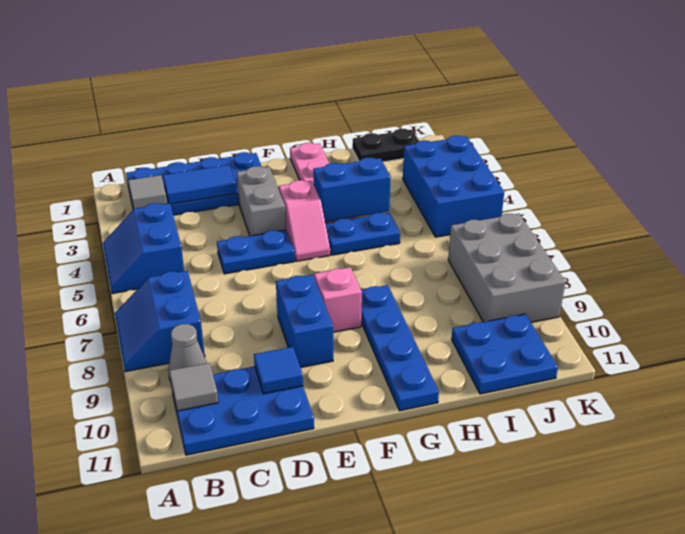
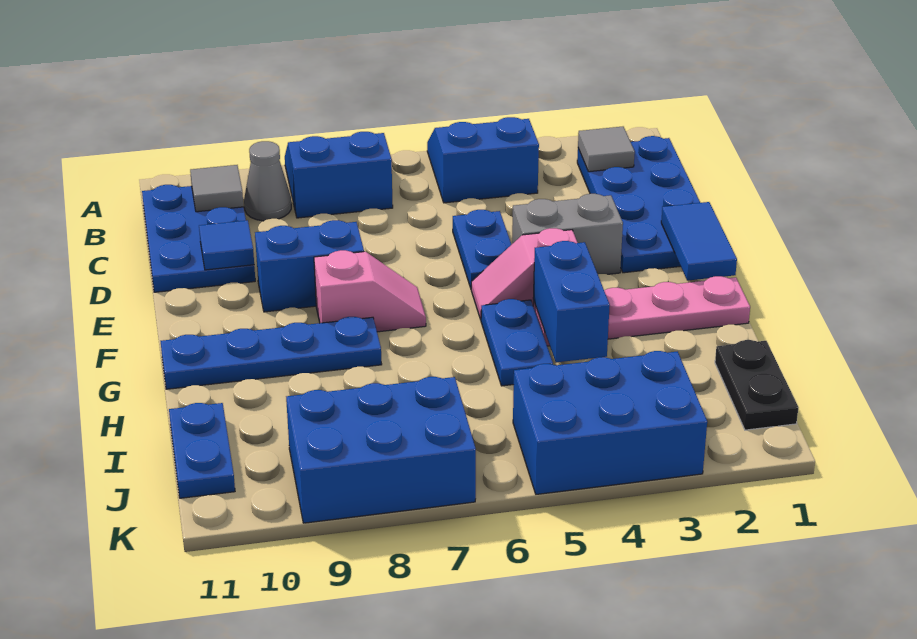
blue 1x2 tile [163,165,236,204] -> blue 1x2 tile moved to [661,202,737,281]
blue 2x2 plate [452,314,558,394] -> blue 1x2 plate [169,403,235,498]
grey 2x3 brick [448,214,565,322] -> blue 2x3 brick [286,377,476,523]

